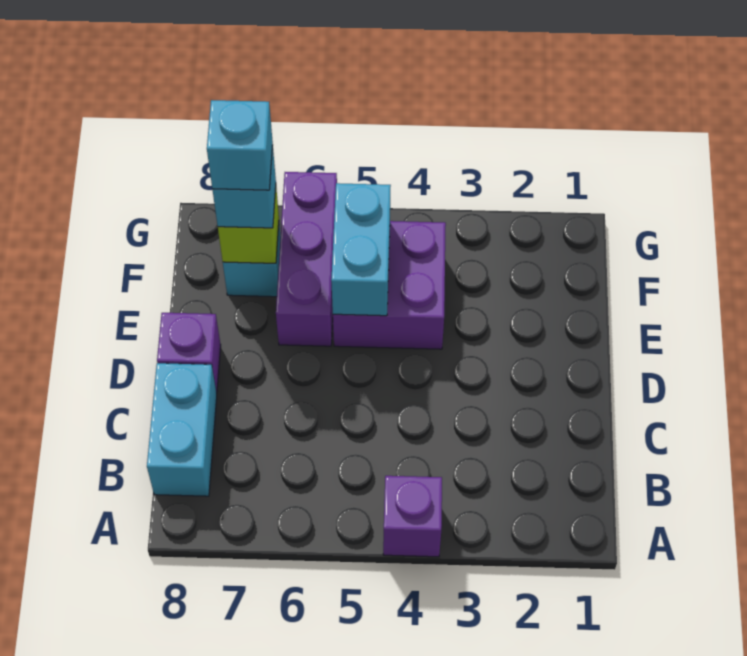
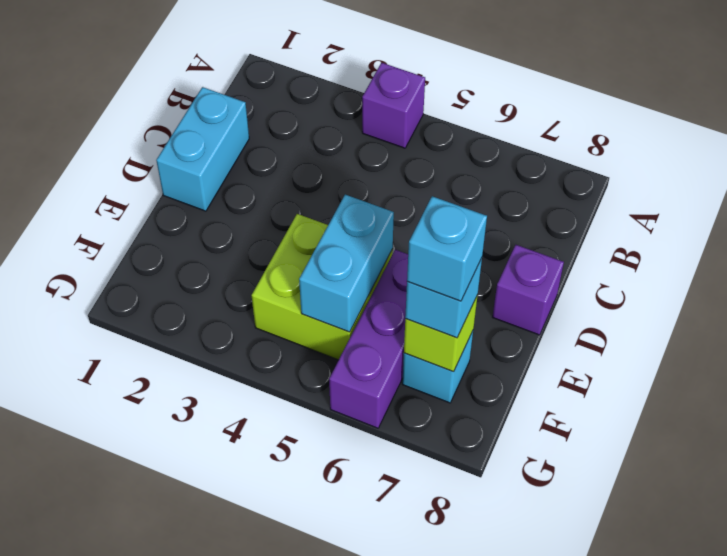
cyan 1x2 brick [147,363,217,496] -> cyan 1x2 brick moved to [156,87,249,211]
purple 2x2 brick [333,221,446,349] -> lime 2x2 brick [252,214,393,360]

